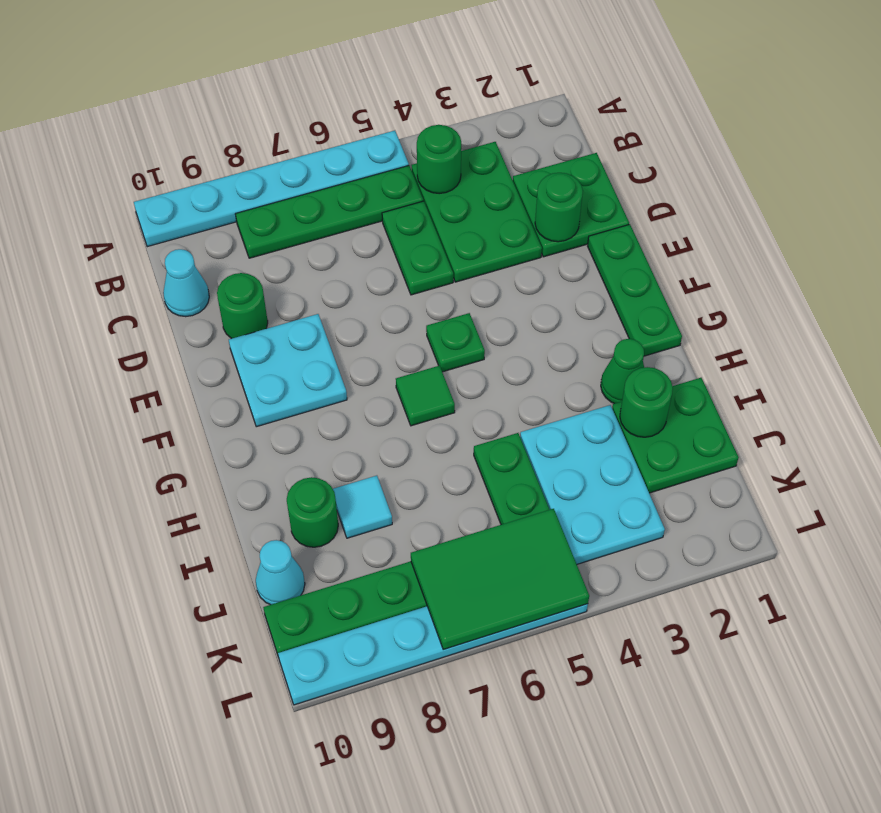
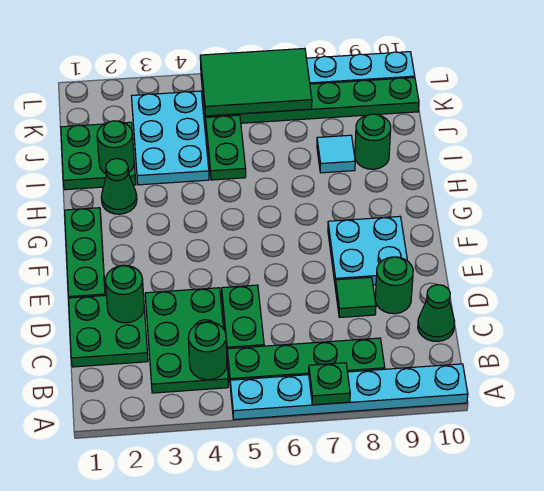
cyan 1x1 cone [163,249,209,317] -> green 1x1 cone [418,285,455,342]
green 1x1 plate [426,313,485,372] -> green 1x1 plate moved to [309,363,350,405]
green 1x1 tile [396,366,455,426] -> green 1x1 tile moved to [335,277,376,317]
cyan 1x1 cone [256,540,305,605] -> none

